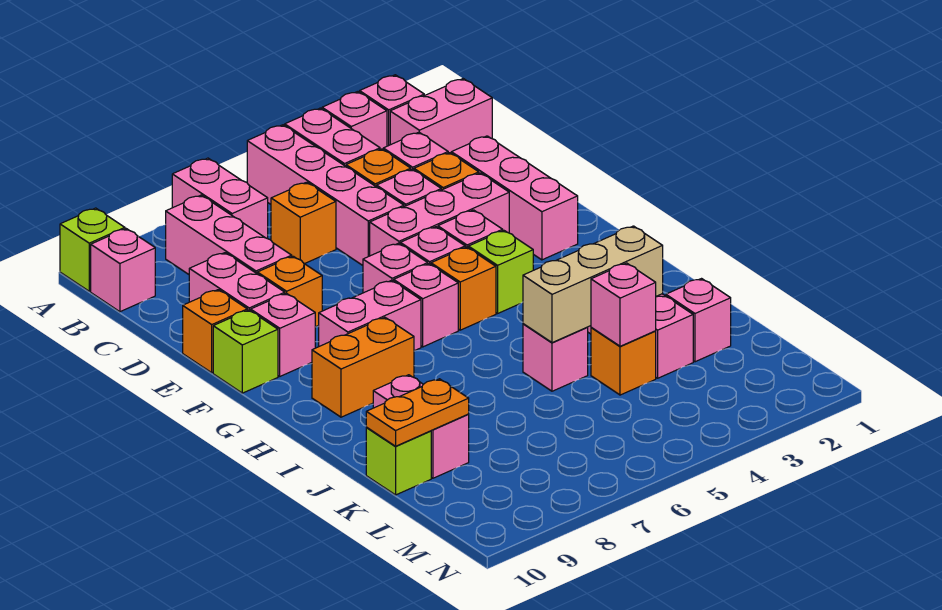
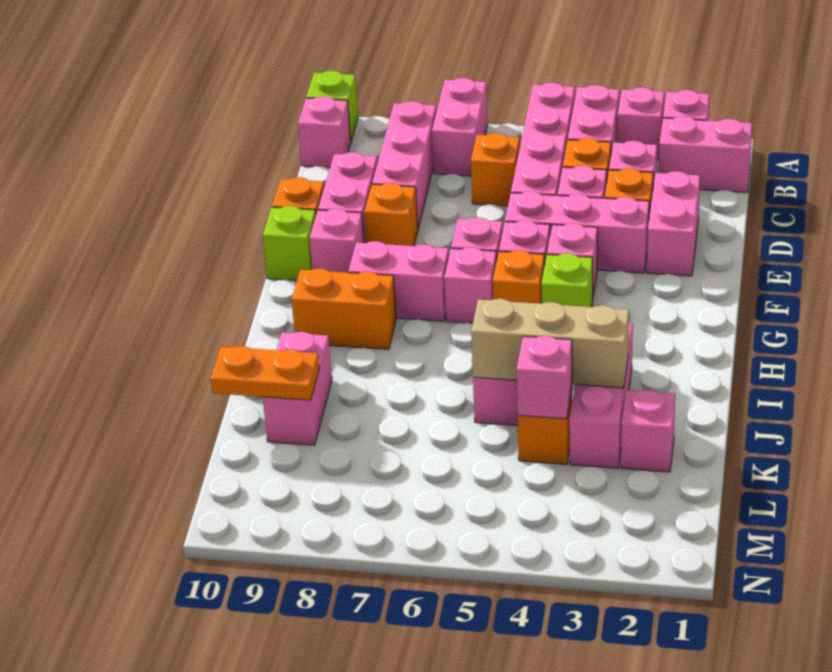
pink 1x3 brick [451,136,578,260] -> pink 1x2 brick [647,171,700,276]
lime 1x1 brick [366,428,431,495] -> none

